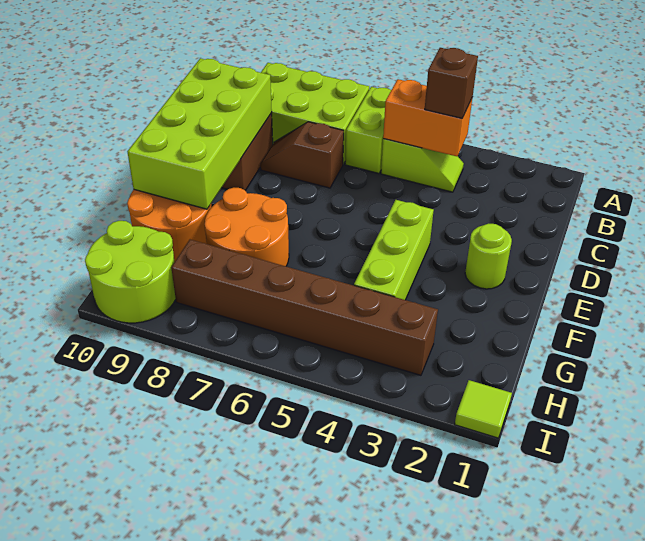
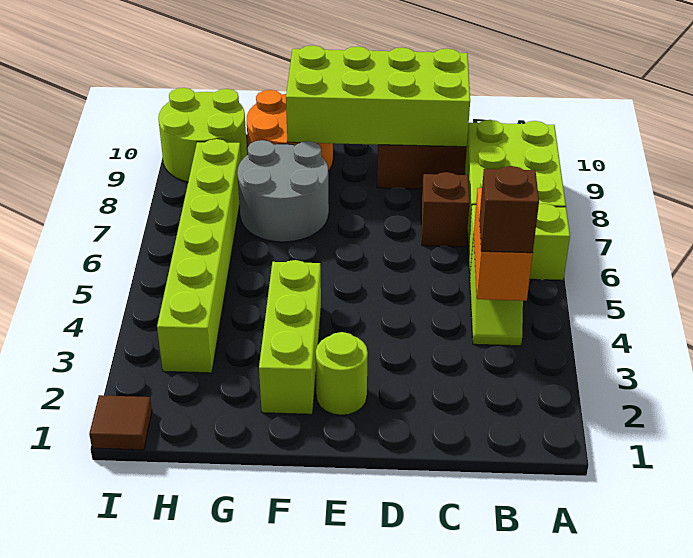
lime 1x3 brick [354,200,434,300] -> lime 1x3 brick turned to [259,260,321,414]
orange 2x2 round brick [205,188,289,266] -> grey 2x2 round brick [237,140,329,242]
brown 1x6 brick [171,240,438,375] -> lime 1x6 brick [157,139,241,373]
lime 1x1 tile [455,380,512,438] -> brown 1x1 tile [89,395,152,450]

